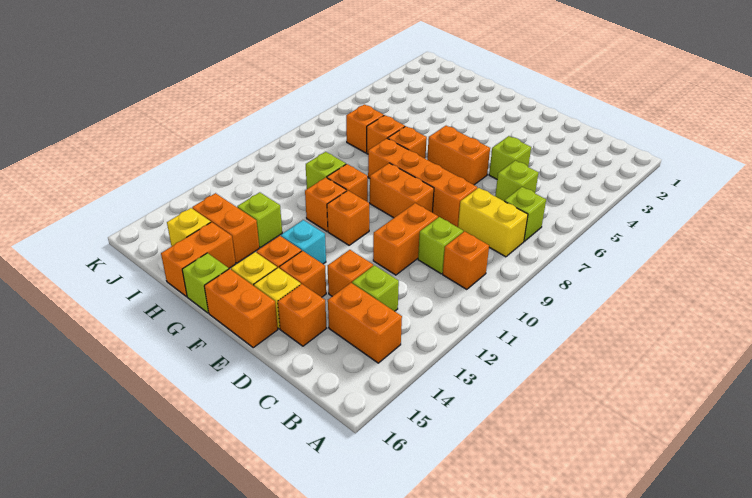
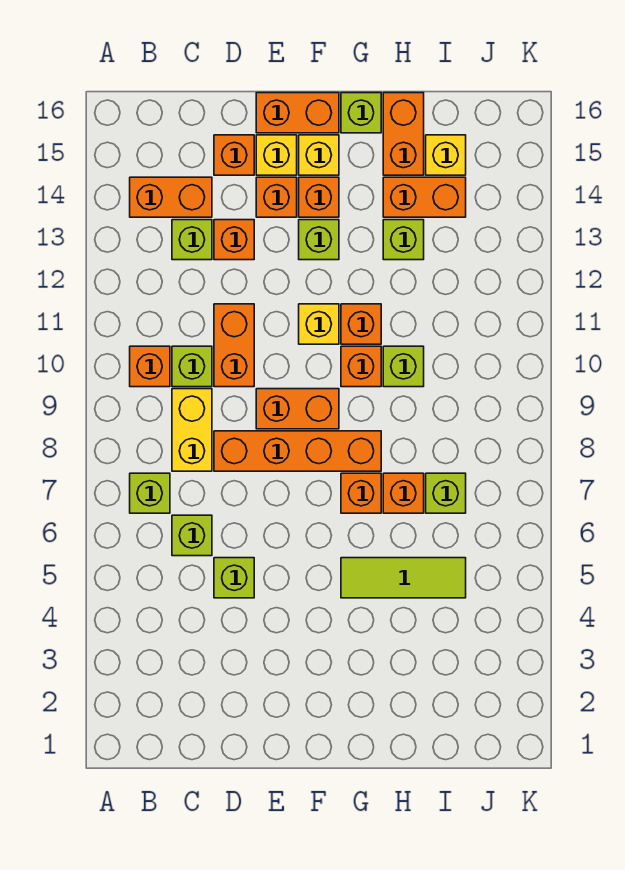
yellow 1x2 brick [458,188,528,257] -> yellow 1x2 brick turned to [172,389,212,471]
orange 1x2 brick [427,126,490,185] -> none
orange 1x1 brick [327,191,369,245] -> yellow 1x1 brick [299,304,339,344]
cyan 1x1 brick [281,220,326,264] -> lime 1x1 brick [299,220,339,260]
none -> lime 1x3 tile [341,558,466,598]
orange 1x1 brick [346,105,384,153] -> lime 1x1 brick [426,473,466,513]

